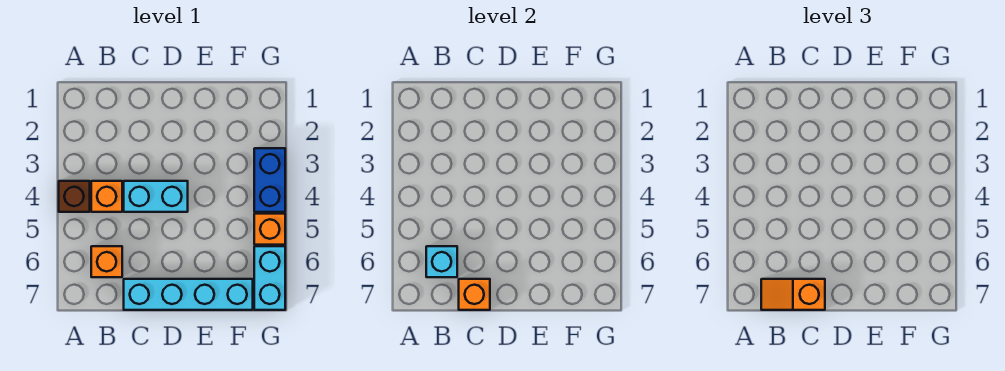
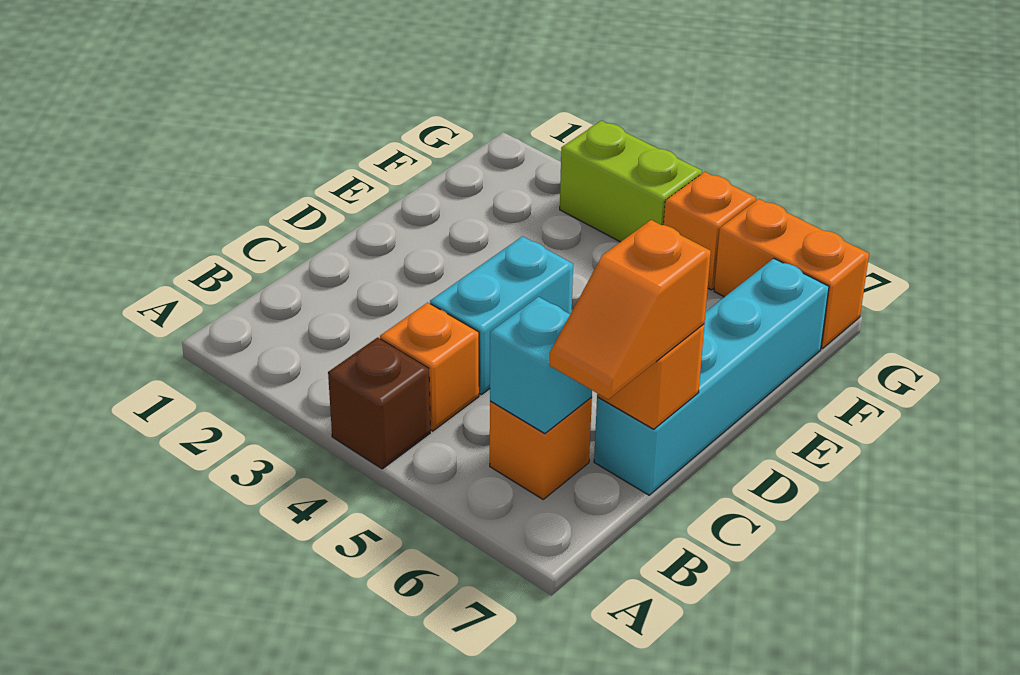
blue 1x2 brick [254,148,285,212] -> lime 1x2 brick [560,121,702,242]
cyan 1x2 brick [254,246,285,310] -> orange 1x2 brick [714,199,869,348]

